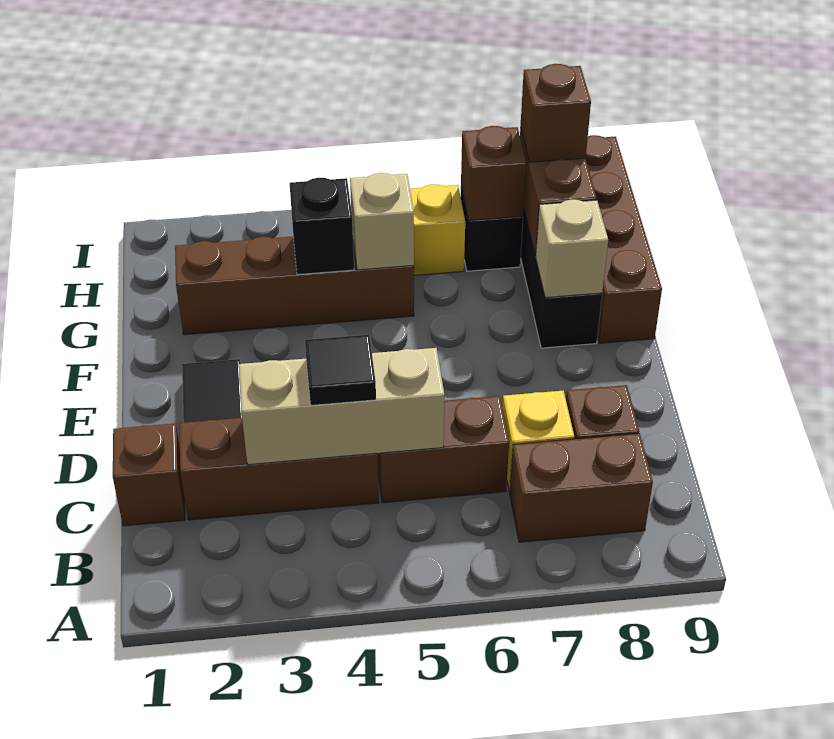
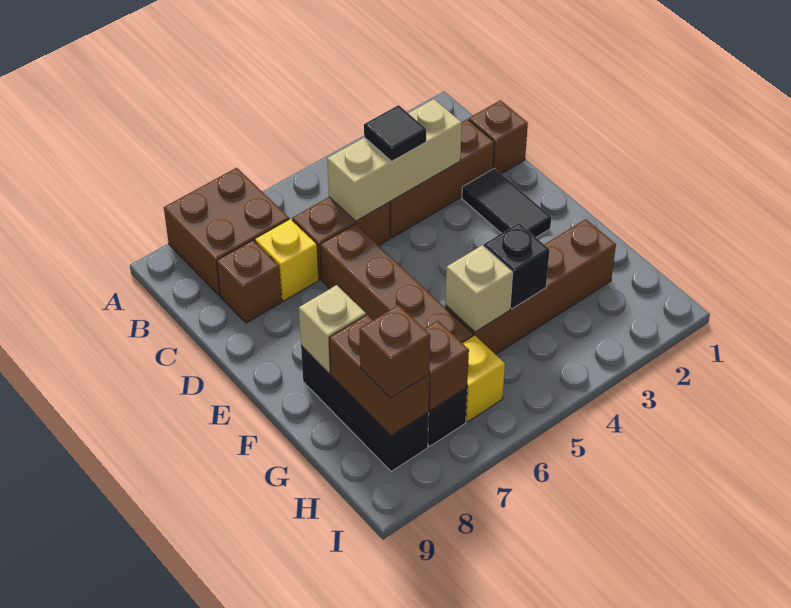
brown 1x2 brick [510,433,653,542] -> brown 2x2 brick [164,168,289,296]
brown 1x4 brick [586,135,662,343] -> brown 1x4 brick moved to [320,224,473,343]

